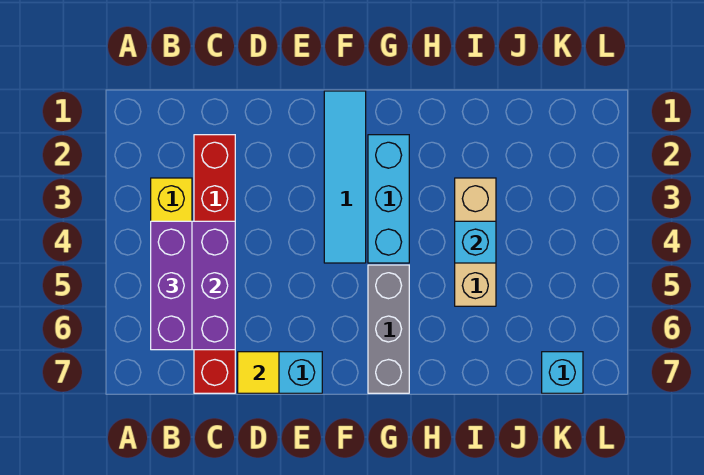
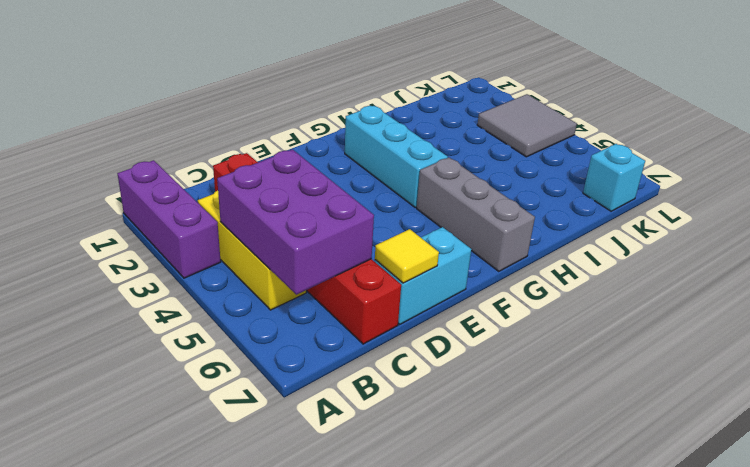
purple 1x3 brick [151,221,192,350] -> purple 1x3 brick moved to [117,160,221,278]
cyan 1x4 tile [324,91,366,263] -> none
tan 1x3 brick [455,178,496,306] -> none
cyan 1x1 brick [455,221,496,263] -> none
none -> grey 2x2 tile [477,94,577,157]

